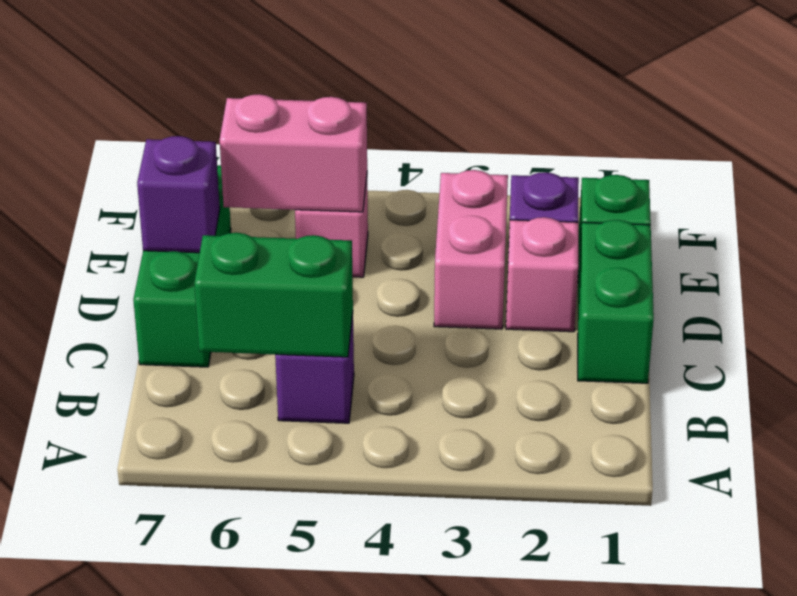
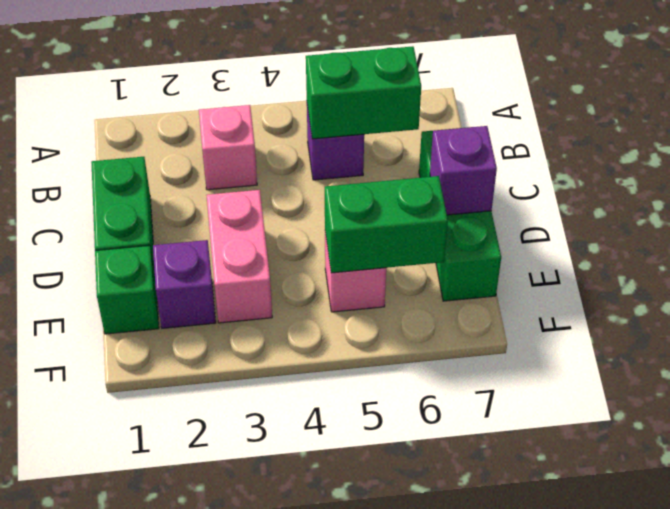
pink 1x1 brick [506,217,578,332] -> pink 1x1 brick moved to [199,105,257,190]
pink 1x2 brick [220,94,367,212] -> green 1x2 brick [325,176,448,273]

